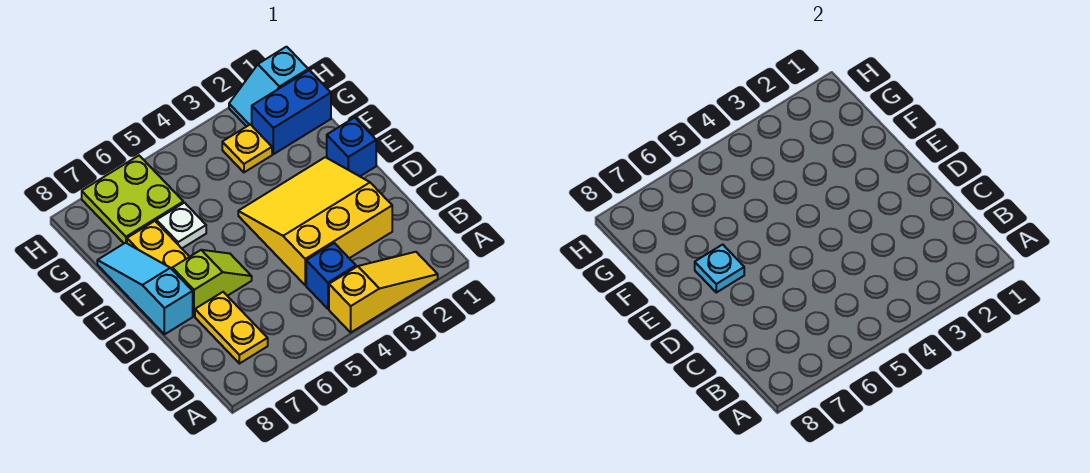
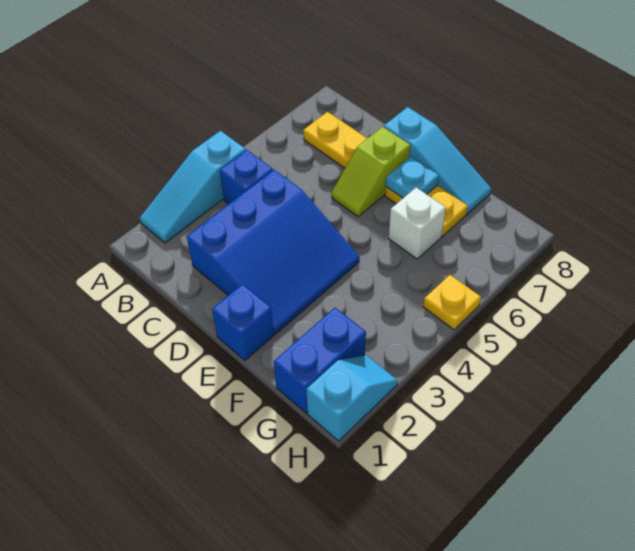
yellow 1x3 slope [329,252,438,332] -> cyan 1x3 slope [140,131,246,243]
yellow 3x3 slope [238,157,392,285] -> blue 3x3 slope [187,170,360,334]
white 1x1 plate [156,203,206,248] -> white 1x1 brick [389,188,446,259]
yellow 1x1 plate [222,124,272,172] -> yellow 1x1 plate moved to [423,275,481,330]
lime 2x2 plate [82,156,183,243] -> none

